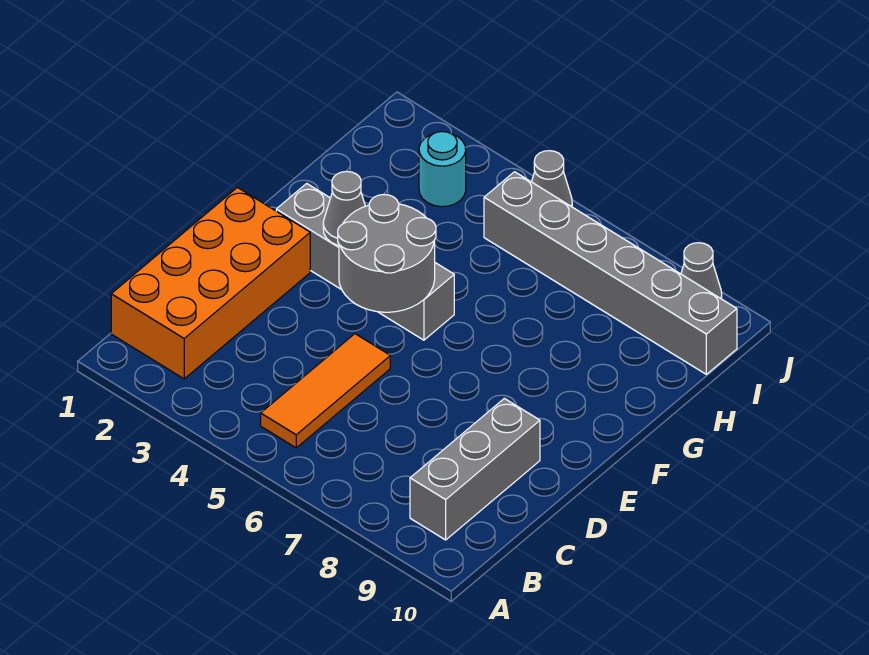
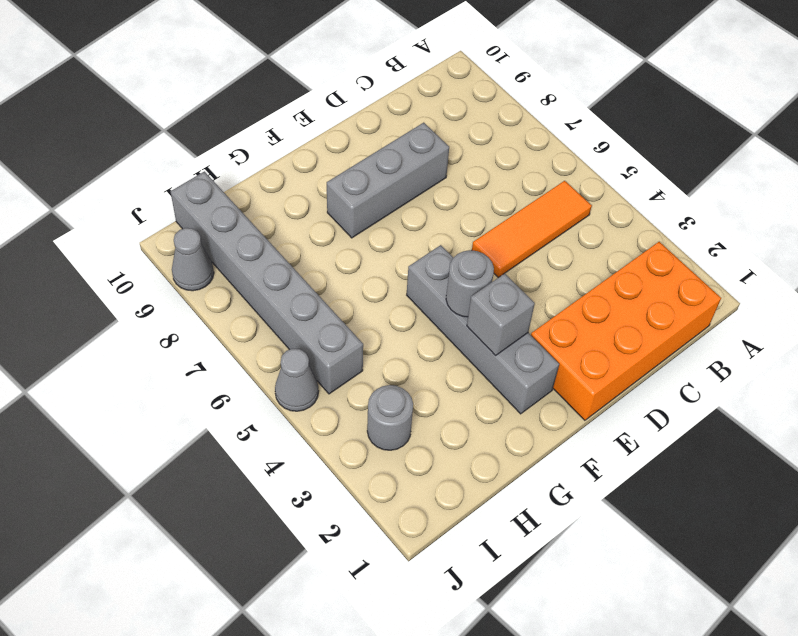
grey 1x3 brick [410,398,540,540] -> grey 1x3 brick moved to [327,123,449,238]
grey 2x2 round brick [338,195,436,312] -> grey 1x1 round brick [446,250,494,317]
grey 1x1 cone [323,171,365,245] -> grey 1x1 brick [467,273,535,356]
cyan 1x1 round brick [419,132,466,207] -> grey 1x1 round brick [367,385,413,450]

